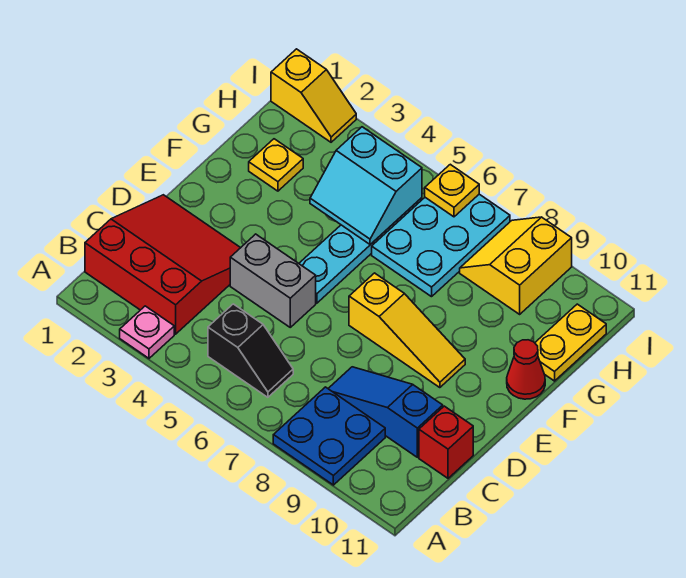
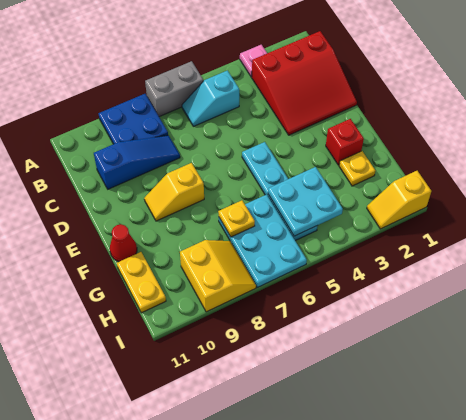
black 1x2 slope [208,304,293,397] -> cyan 1x2 slope [182,70,239,126]
red 1x1 brick [419,406,473,478] -> red 1x1 brick moved to [326,119,364,165]
grey 1x2 brick [230,234,316,327] -> grey 1x2 brick moved to [145,61,203,117]
yellow 1x3 slope [349,273,465,388] -> yellow 1x2 slope [144,163,204,221]
cyan 2x2 slope [310,127,422,244] -> cyan 2x2 plate [268,167,343,236]
yellow 1x1 plate [425,164,479,217] -> yellow 1x1 plate moved to [218,200,255,237]

